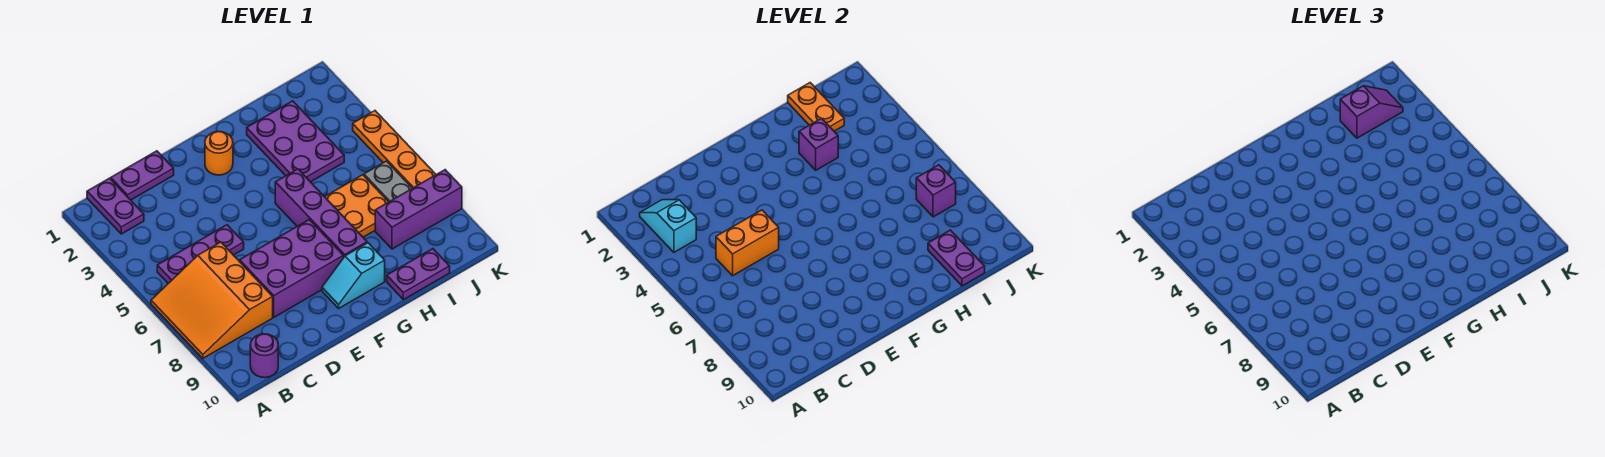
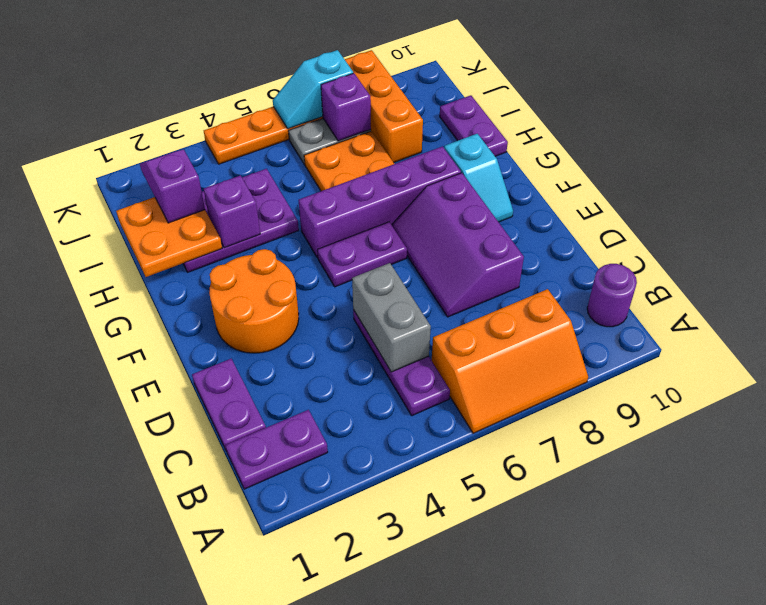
orange 3x3 slope [151,242,273,358] -> orange 2x3 slope [432,289,588,433]
cyan 1x2 slope [640,200,696,252] -> cyan 1x2 slope moved to [273,50,353,129]
orange 1x2 brick [716,210,779,276] -> grey 1x2 brick [352,263,431,372]
purple 2x3 brick [240,220,344,317] -> purple 2x3 slope [392,173,524,317]
orange 1x1 round brick [205,132,233,175] -> orange 2x2 round brick [209,249,299,353]
orange 1x2 plate [788,83,844,131] -> orange 2x2 plate [116,197,222,277]
purple 1x3 brick [375,170,462,249] -> orange 1x3 brick [345,50,423,162]
purple 1x2 plate [928,230,985,286] -> purple 1x2 plate moved to [317,222,407,287]

